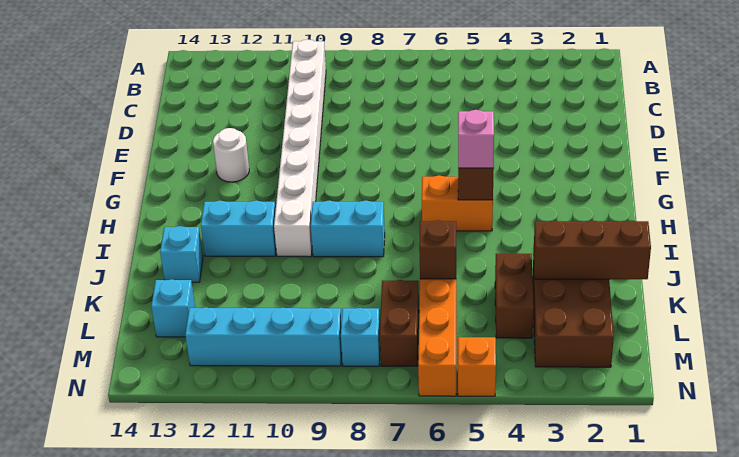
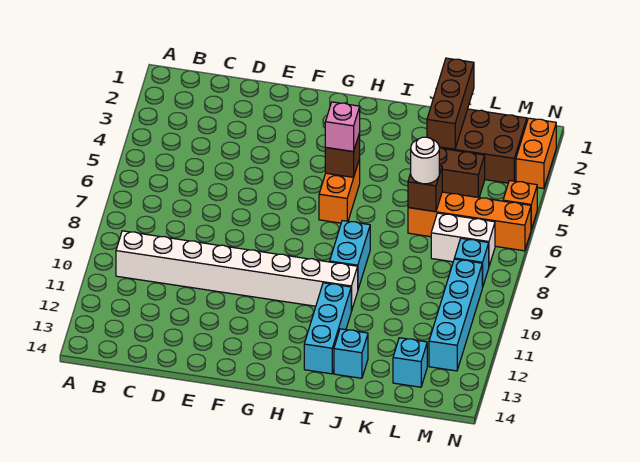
white 1x1 round brick [213,128,249,182] -> white 1x1 round brick moved to [411,137,440,184]
cyan 1x2 brick [201,200,276,256] -> cyan 1x3 brick [304,283,351,374]
brown 1x2 brick [380,280,419,366] -> white 1x2 brick [431,213,495,266]
none -> orange 1x2 brick [516,118,556,188]

